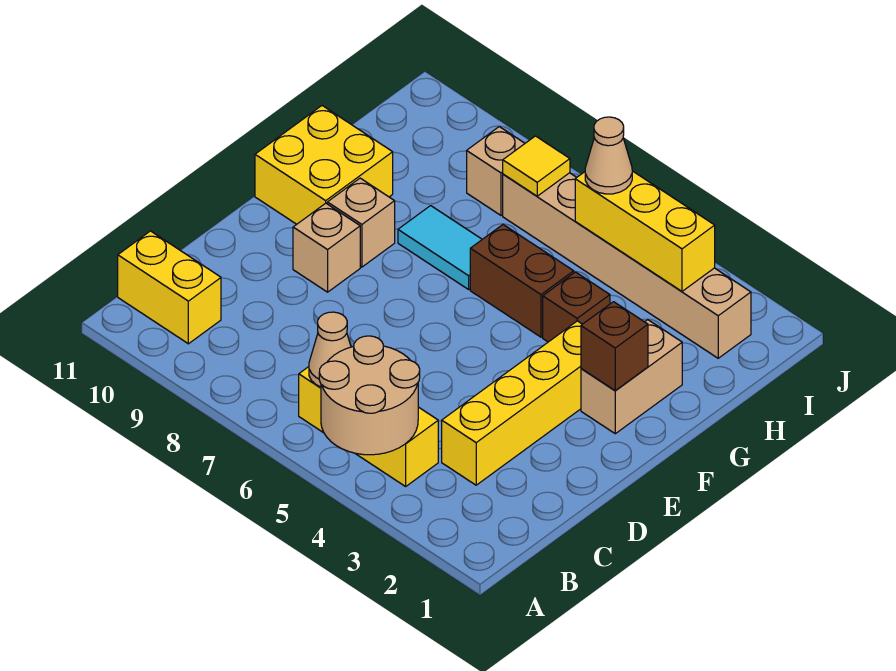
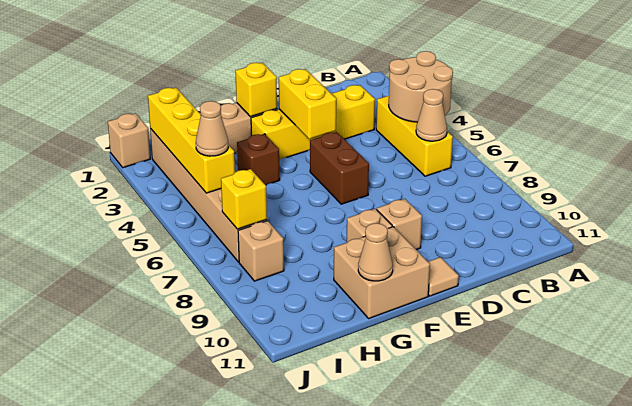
yellow 1x2 brick [118,231,221,344] -> yellow 1x2 brick moved to [279,69,336,139]
none -> tan 1x1 tile [428,257,459,296]
brown 1x1 brick [581,302,648,390] -> yellow 1x1 brick [235,63,277,117]
yellow 2x2 brick [255,106,393,224] -> tan 2x2 brick [334,227,430,318]
brown 1x2 brick [470,225,574,337] -> brown 1x2 brick moved to [310,132,369,204]
cyan 1x2 tile [398,206,482,289] -> none
none -> tan 1x1 cone [358,223,393,281]
yellow 1x3 brick [575,171,715,291] -> yellow 1x4 brick [148,88,235,193]
yellow 1x1 tile [503,136,570,196] -> yellow 1x1 brick [221,169,267,229]
none -> tan 1x1 brick [108,113,150,168]

